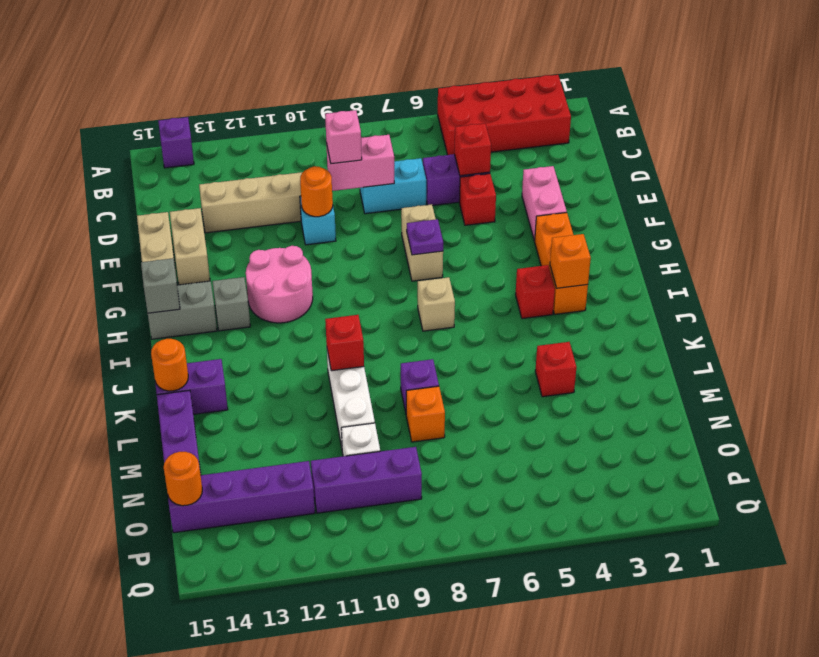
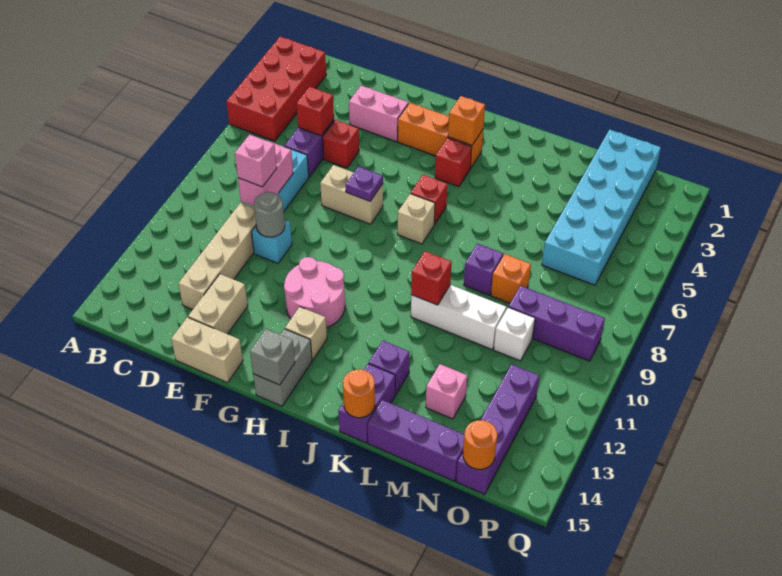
purple 1x1 brick [158,117,194,168] -> purple 1x1 brick moved to [369,341,410,395]
orange 1x1 round brick [300,166,333,217] -> grey 1x1 round brick [254,192,285,237]
tan 1x2 brick [170,208,210,285] -> tan 1x2 brick turned to [188,274,248,334]
grey 1x1 brick [212,277,250,331] -> tan 1x1 brick [285,307,327,360]
red 1x1 brick [535,342,577,397] -> red 1x1 brick moved to [411,175,447,224]
none -> pink 1x1 brick [426,364,467,419]
none -> cyan 2x6 brick [542,130,661,285]
purple 1x3 brick [311,447,422,513] -> purple 1x3 brick turned to [508,286,605,361]

